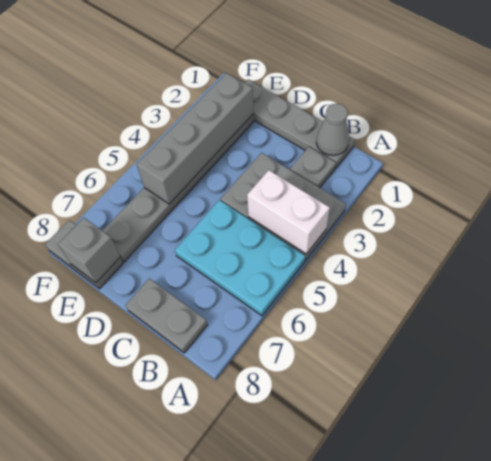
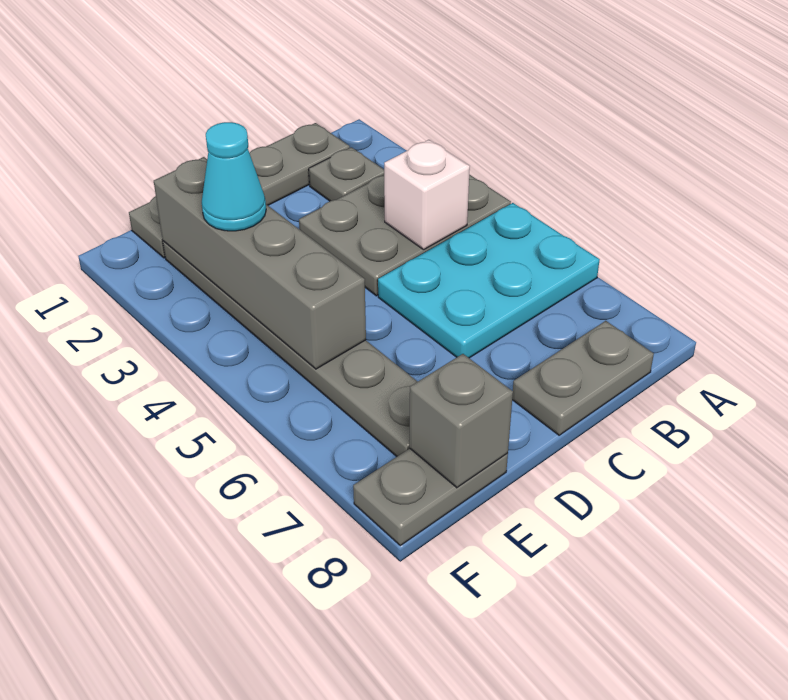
white 1x2 brick [247,170,330,254] -> white 1x1 brick [384,140,470,250]
grey 1x1 cone [316,104,349,155] -> none
none -> cyan 1x1 cone [202,122,266,231]

